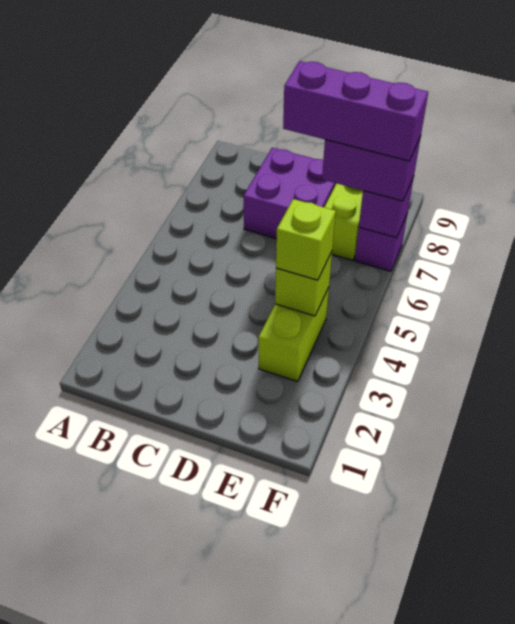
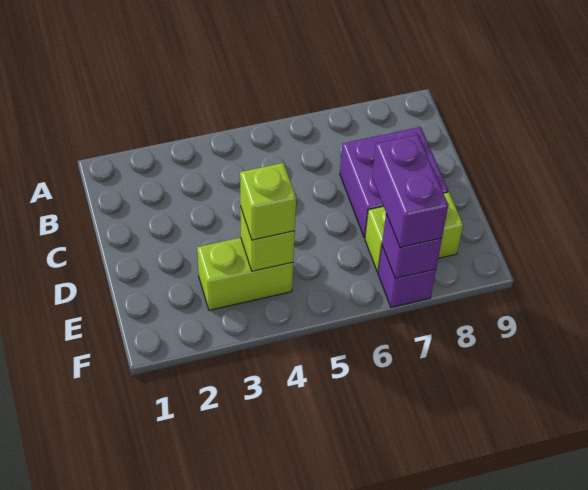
purple 1x3 brick [283,61,428,161] -> none

